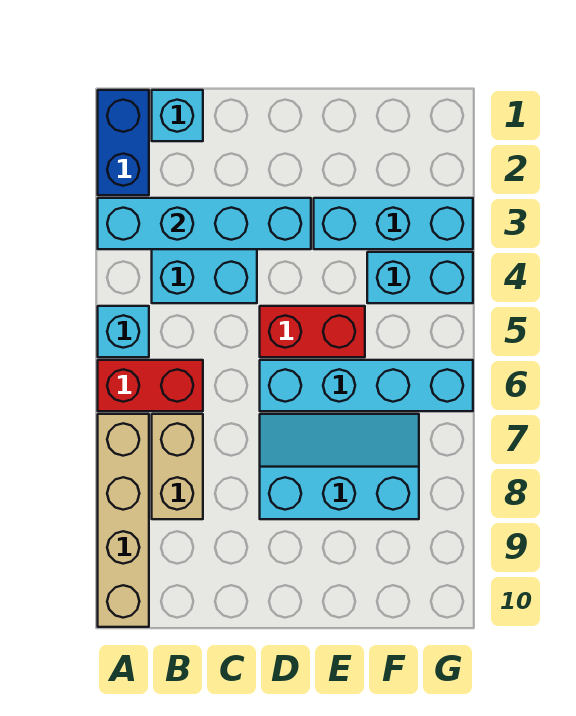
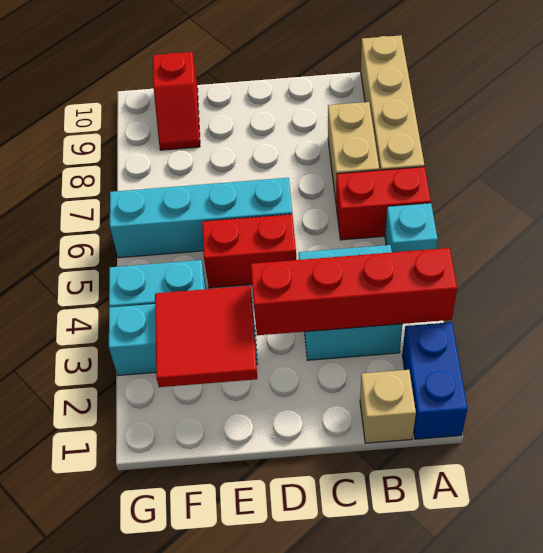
cyan 1x4 brick [98,198,311,249] -> red 1x4 brick [251,248,457,335]
cyan 1x1 brick [152,90,203,141] -> tan 1x1 brick [360,370,416,443]
cyan 2x3 slope [260,414,419,519] -> none
none -> red 2x2 tile [155,286,257,387]
none -> red 1x2 slope [153,52,200,150]

